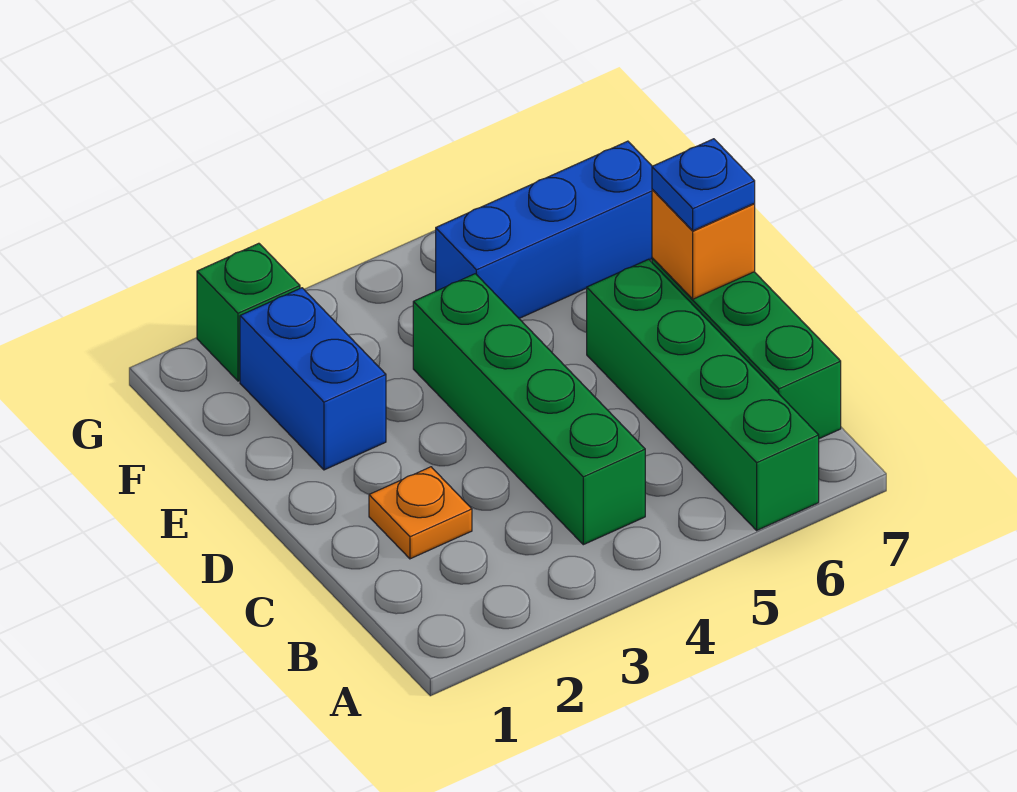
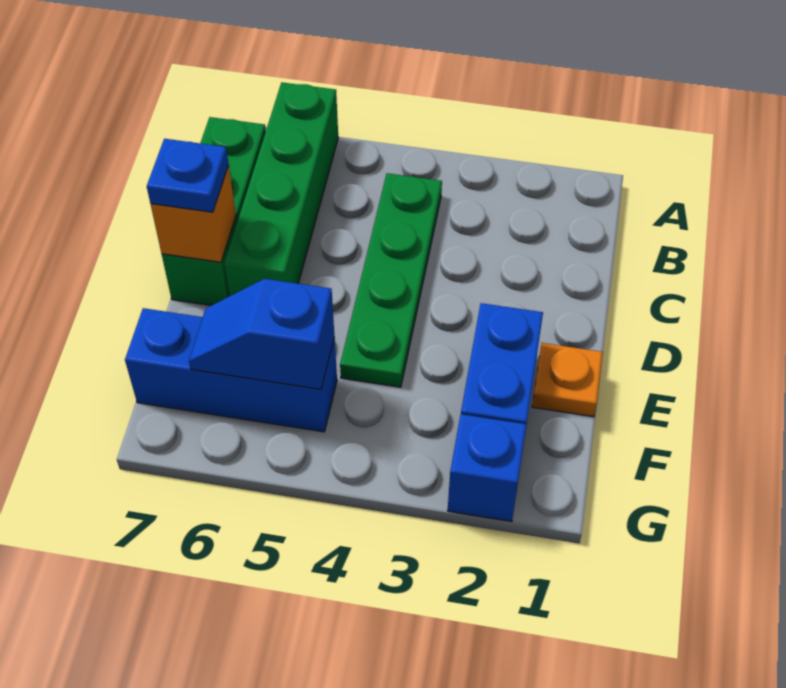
green 1x4 brick [413,274,645,545] -> green 1x4 plate [340,173,442,387]
orange 1x1 plate [369,467,472,559] -> orange 1x1 plate moved to [532,343,603,417]
none -> blue 1x2 slope [189,279,334,389]
green 1x1 brick [197,243,300,381] -> blue 1x1 brick [448,414,527,522]

